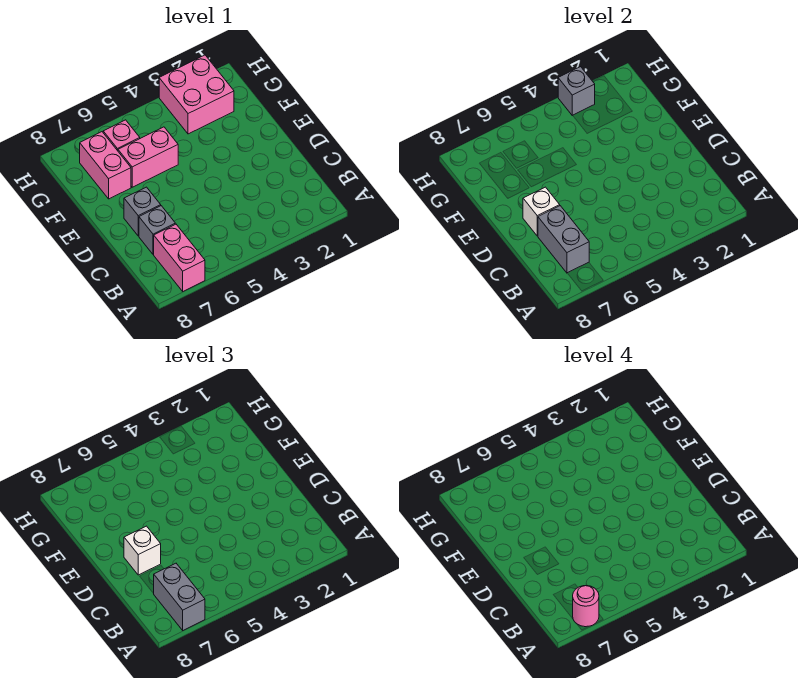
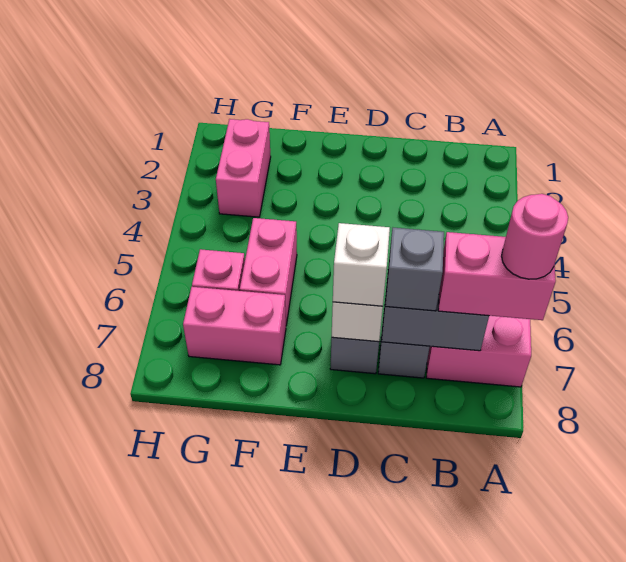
grey 1x2 brick [153,563,205,630] -> pink 1x2 brick [438,232,556,320]
pink 2x2 brick [159,55,234,134] -> pink 1x2 brick [216,119,271,217]
grey 1x1 brick [558,67,595,116] -> grey 1x1 brick moved to [385,228,444,311]

